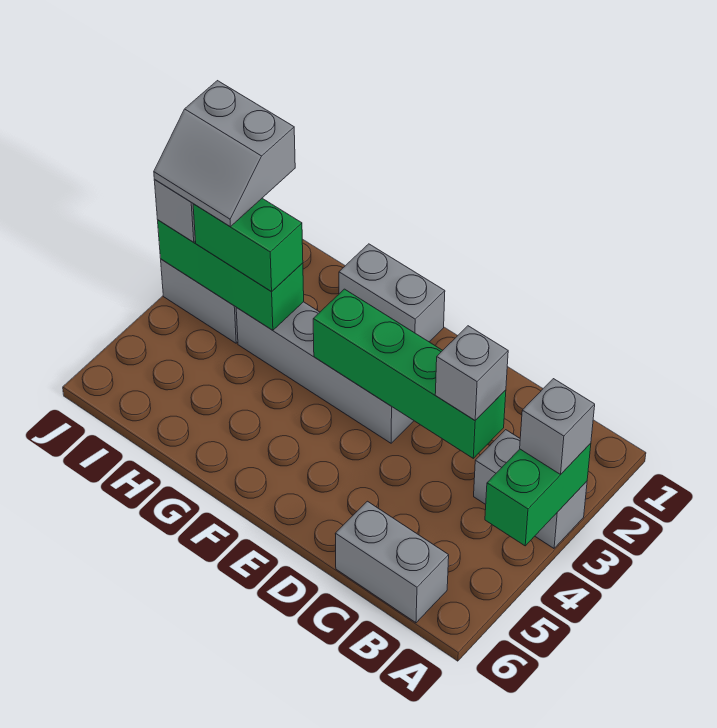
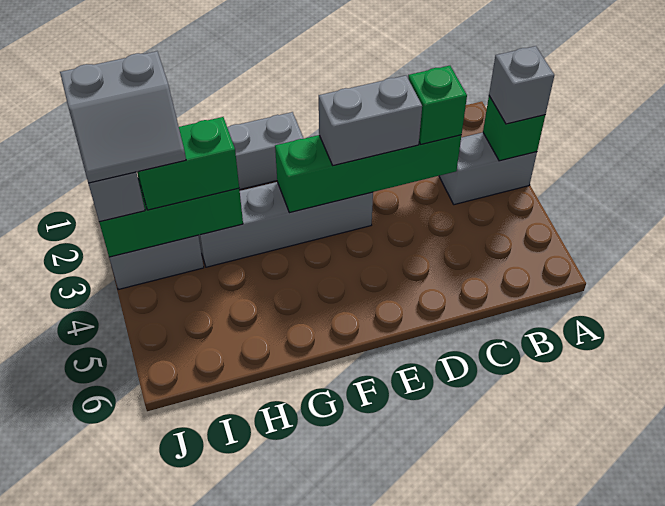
green 1x2 brick [485,443,591,546] -> green 1x1 brick [483,96,545,161]
grey 1x2 brick [335,501,449,623] -> grey 1x2 brick moved to [319,76,422,165]
grey 1x1 brick [435,326,508,420] -> green 1x1 brick [408,66,467,144]

